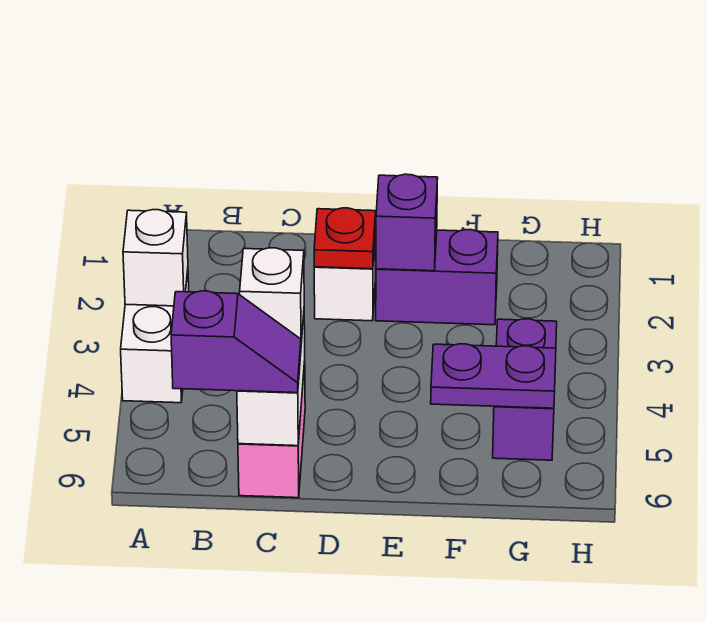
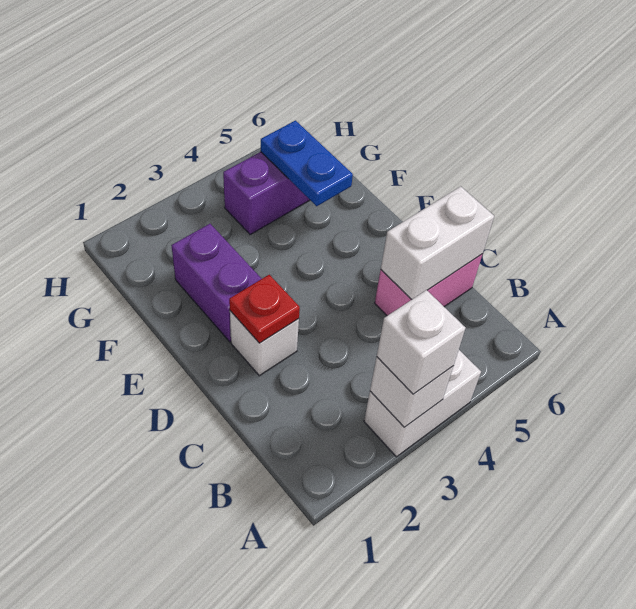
purple 1x2 slope [171,291,301,393] -> none
white 1x1 brick [240,248,304,343] -> white 1x1 brick moved to [377,290,466,394]
purple 1x1 brick [376,174,438,271] -> none
purple 1x2 plate [431,344,556,408] -> blue 1x2 plate [261,121,353,206]

